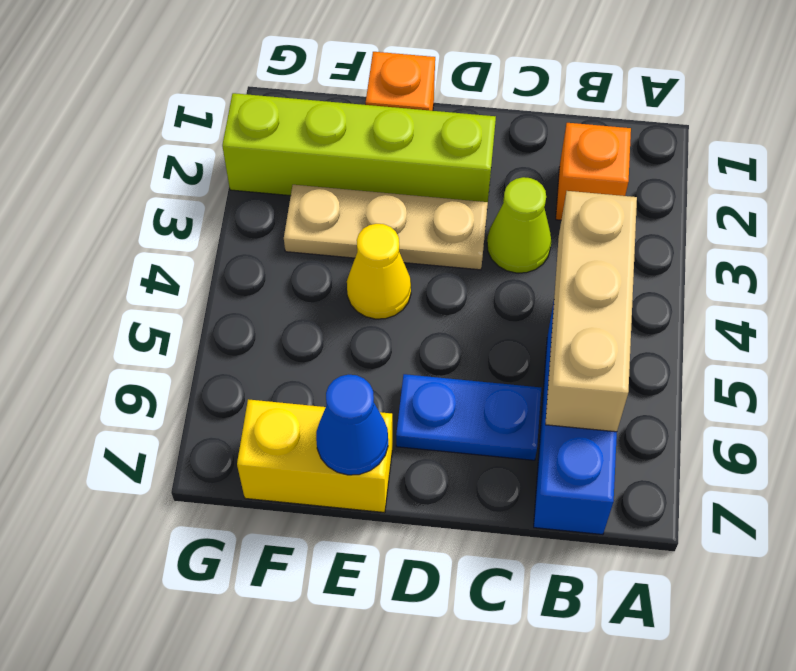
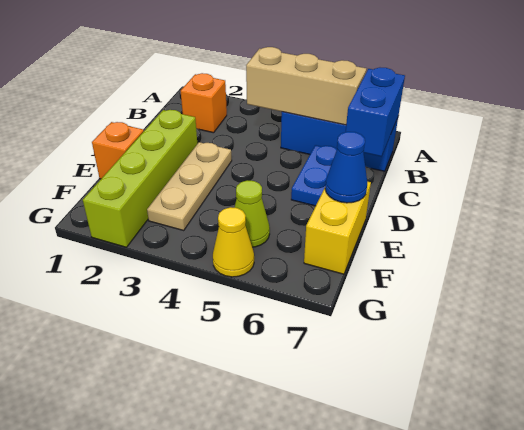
none -> blue 1x2 brick [346,68,405,156]
lime 1x1 cone [487,177,551,273] -> lime 1x1 cone moved to [234,180,270,247]
yellow 1x1 cone [347,224,411,319] -> yellow 1x1 cone moved to [213,207,254,277]

